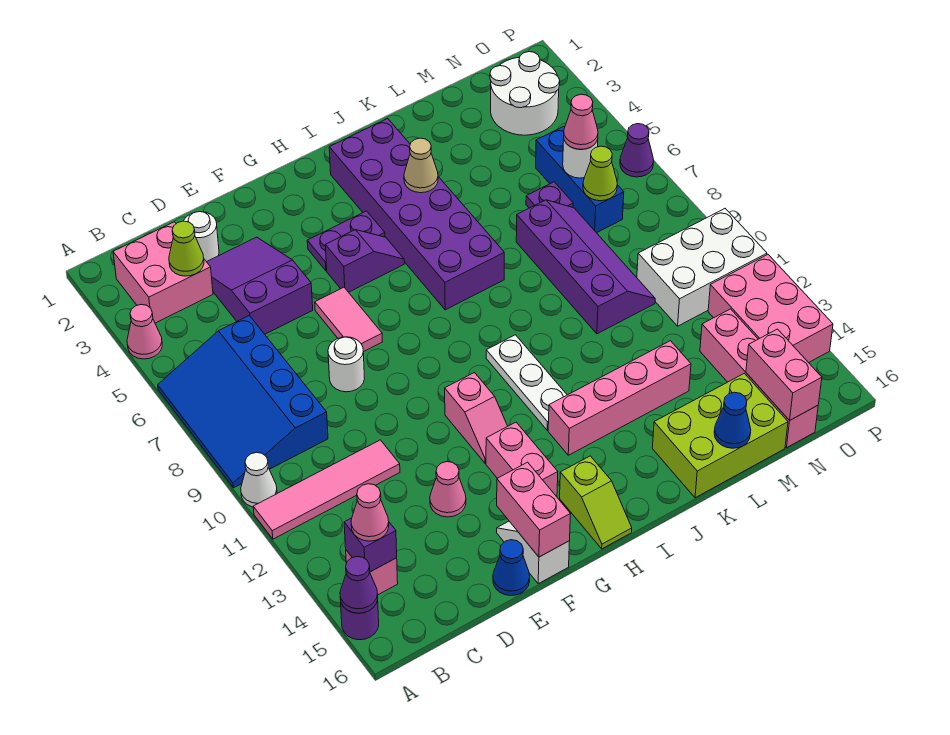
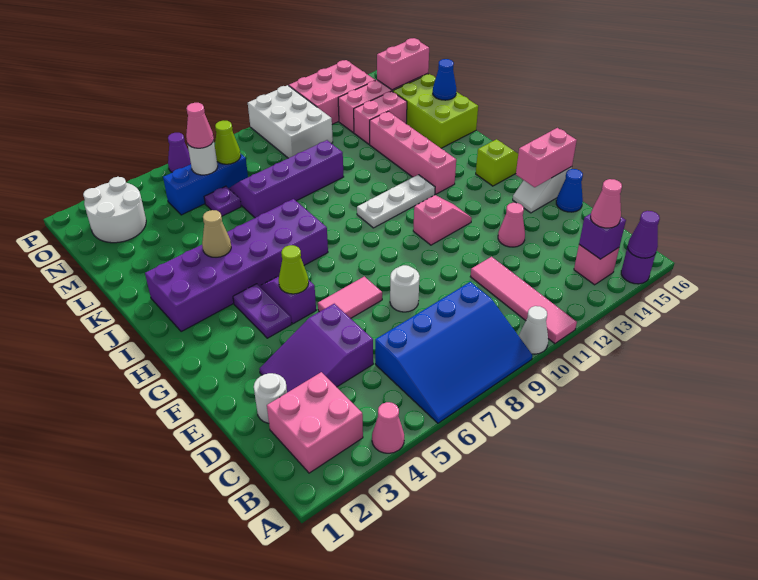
lime 1x1 cone [169,221,204,276] -> lime 1x1 cone moved to [279,245,309,294]
pink 1x2 brick [486,422,558,497] -> pink 1x2 brick moved to [354,91,407,144]

